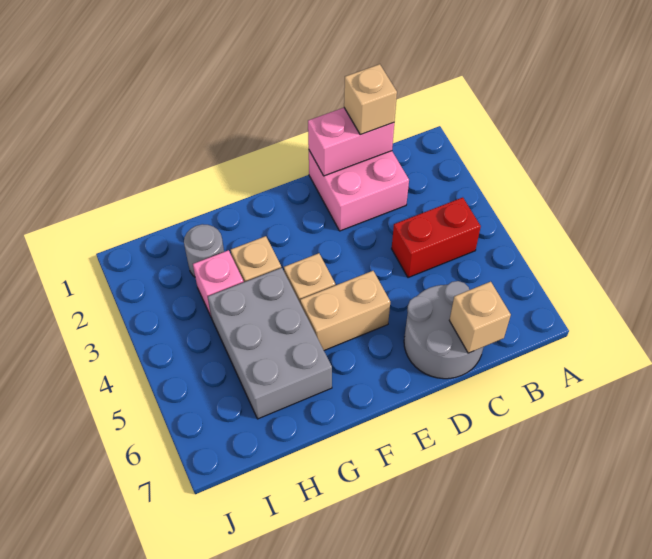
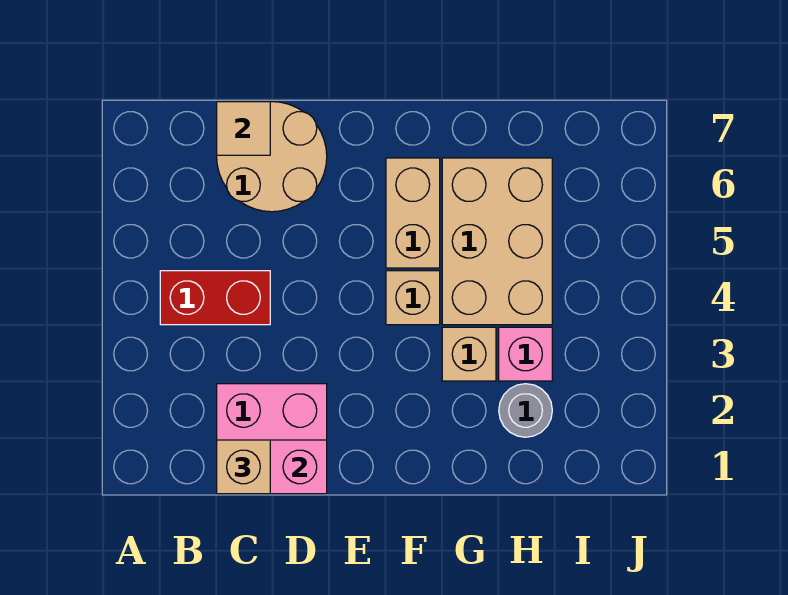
grey 2x2 round brick [404,281,483,379] -> tan 2x2 round brick [217,102,327,212]
tan 1x1 brick [449,282,511,353] -> tan 1x1 tile [217,102,270,155]
tan 1x2 brick [300,271,390,350] -> tan 1x2 brick turned to [386,158,440,268]
grey 2x3 brick [208,268,332,419] -> tan 2x3 brick [442,158,552,325]

